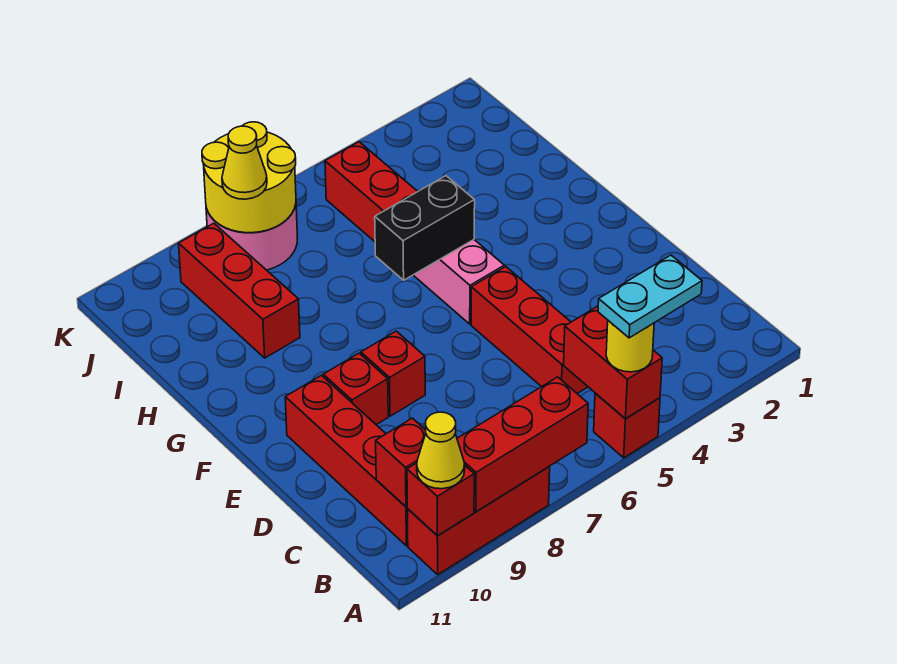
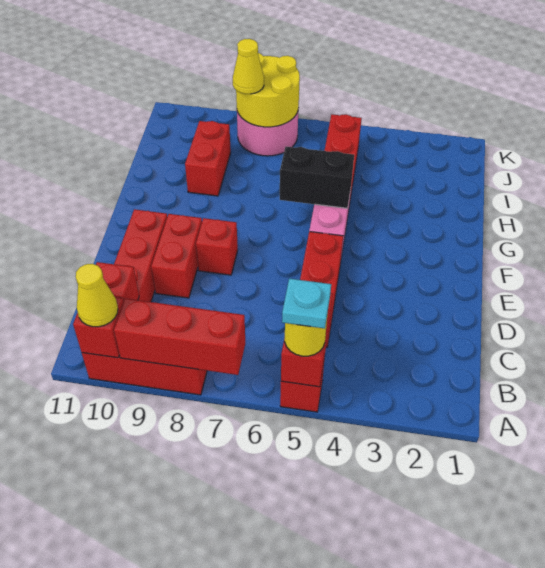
cyan 1x2 plate [598,255,702,338] -> cyan 1x1 plate [282,279,331,329]
red 1x1 brick [323,353,388,425] -> red 1x2 brick [151,214,202,298]
red 1x3 brick [179,223,300,358] -> red 1x2 brick [185,121,231,196]

